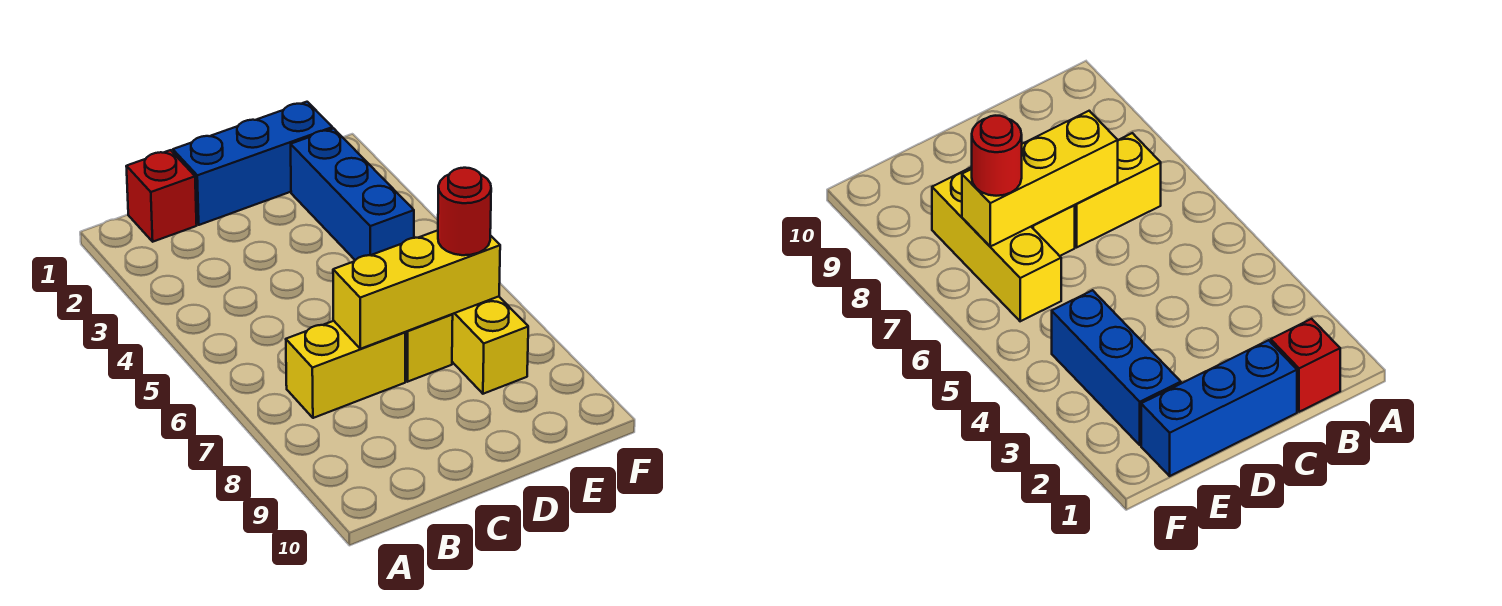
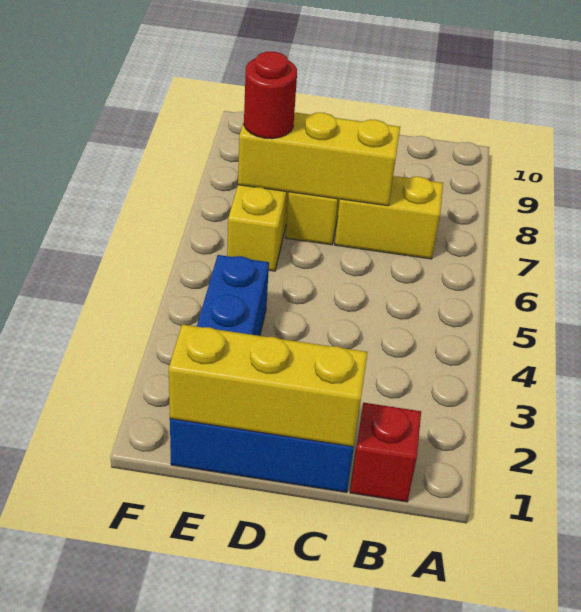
none -> yellow 1x3 brick [169,324,368,447]

